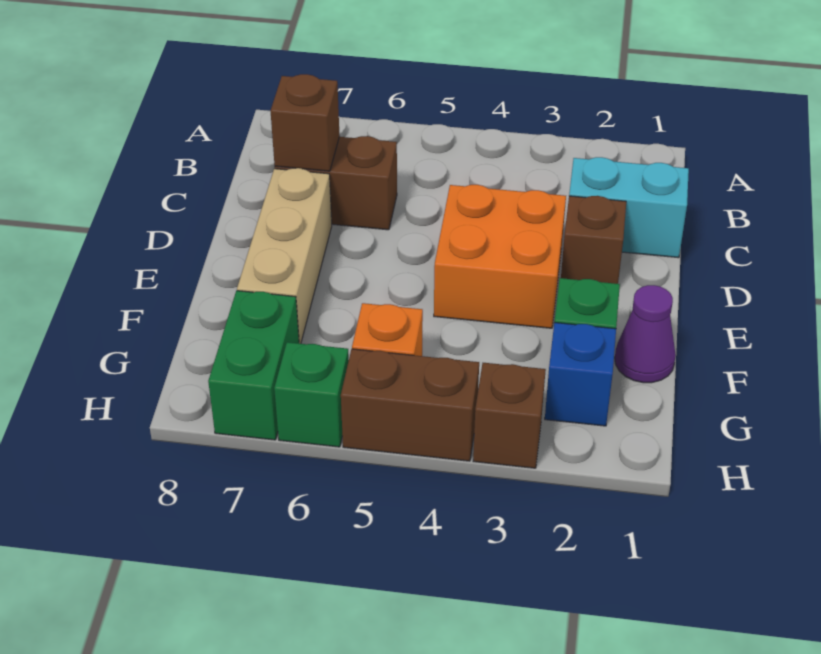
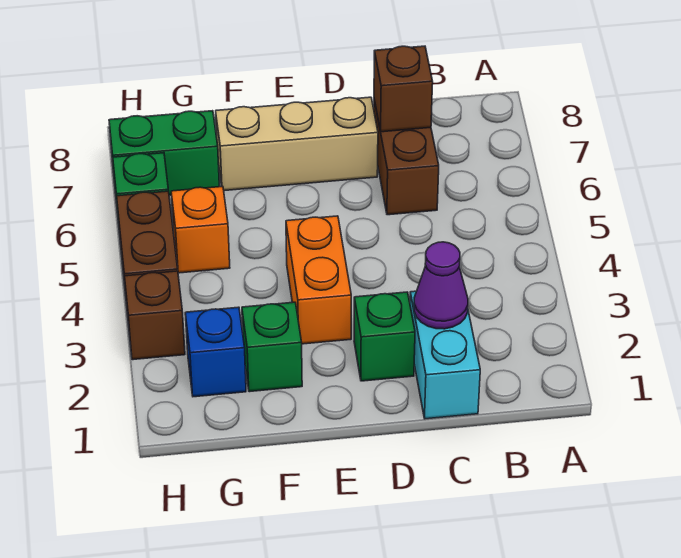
brown 1x1 brick [561,196,626,284] -> green 1x1 brick [354,292,415,381]
orange 2x2 brick [434,185,566,328] -> orange 1x2 brick [286,216,351,344]
purple 1x1 cone [615,285,676,383] -> purple 1x1 cone moved to [414,242,468,329]

